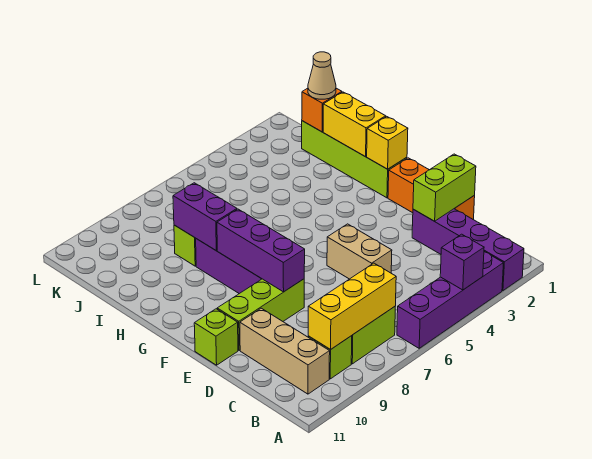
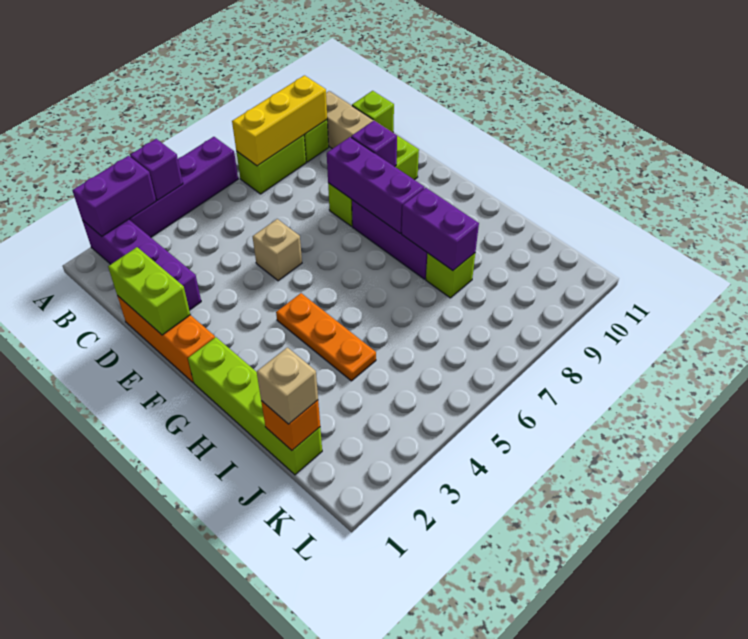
none -> purple 1x2 brick [73,156,156,236]
lime 1x2 brick [413,154,476,221] -> lime 1x2 brick turned to [108,247,190,335]
tan 1x2 brick [327,224,392,279] -> tan 1x1 brick [253,219,302,281]
none -> purple 1x1 brick [351,121,397,167]
lime 1x1 brick [194,309,238,365] -> lime 1x1 brick moved to [352,91,394,132]
yellow 1x1 brick [367,116,408,169] -> none
none -> orange 1x3 plate [276,293,376,381]
yellow 1x2 brick [323,92,386,157] -> none
tan 1x1 cone [308,52,336,99] -> tan 1x1 brick [257,347,318,424]

